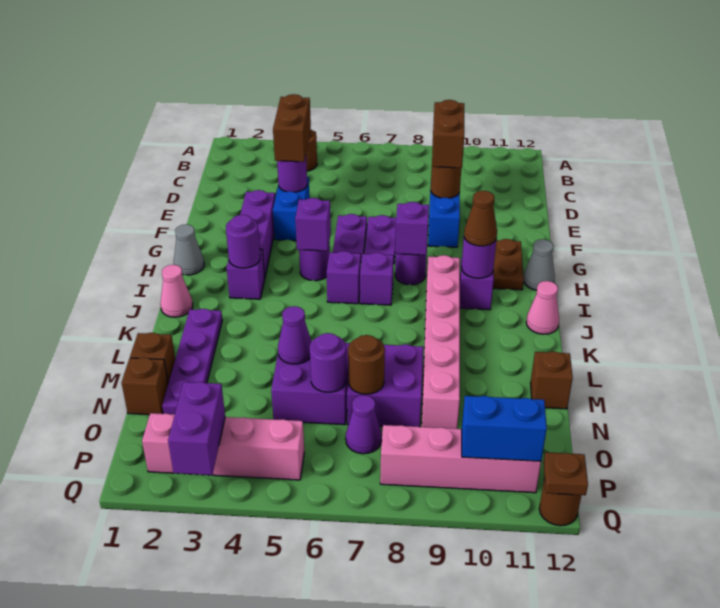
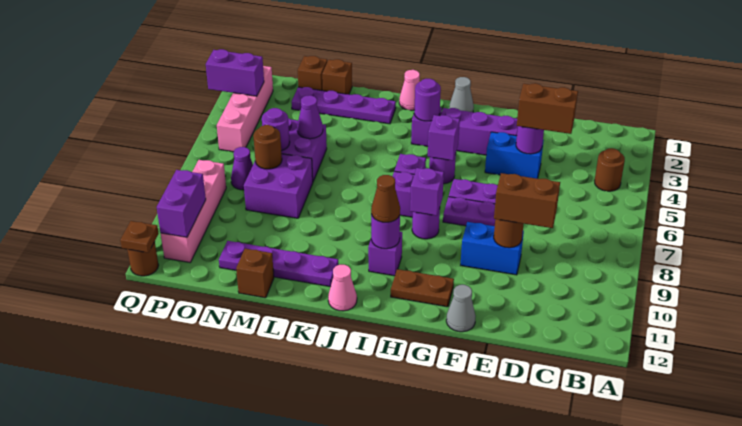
grey 1x1 cone [524,239,555,290] -> grey 1x1 cone moved to [446,285,476,332]
pink 1x6 brick [422,255,460,429] -> none
none -> purple 1x4 plate [219,241,338,287]
blue 1x2 brick [462,396,547,461] -> purple 1x2 brick [157,170,206,237]

